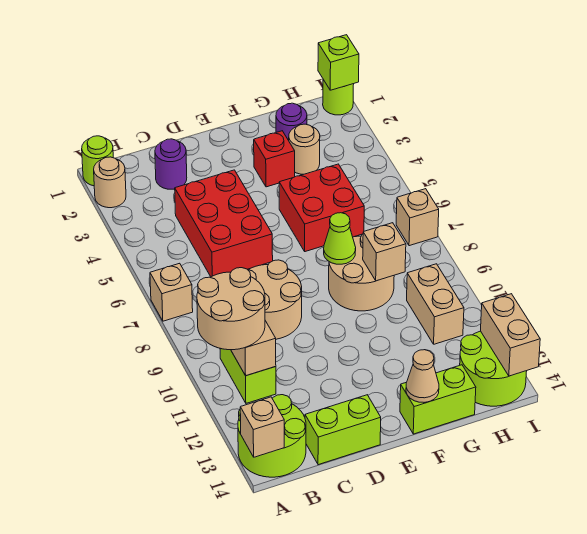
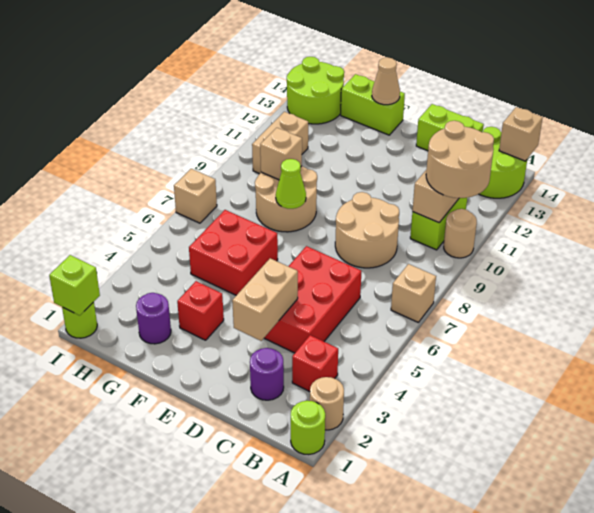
none -> red 1x1 brick [292,335,338,392]
tan 1x1 round brick [289,124,320,174] -> tan 1x1 round brick moved to [444,209,477,258]
tan 1x2 brick [481,294,540,376] -> tan 1x2 brick moved to [232,258,298,341]

